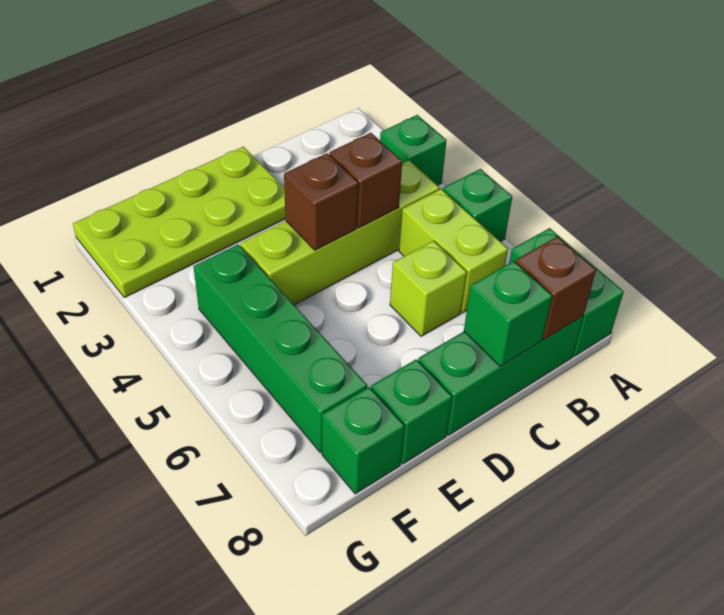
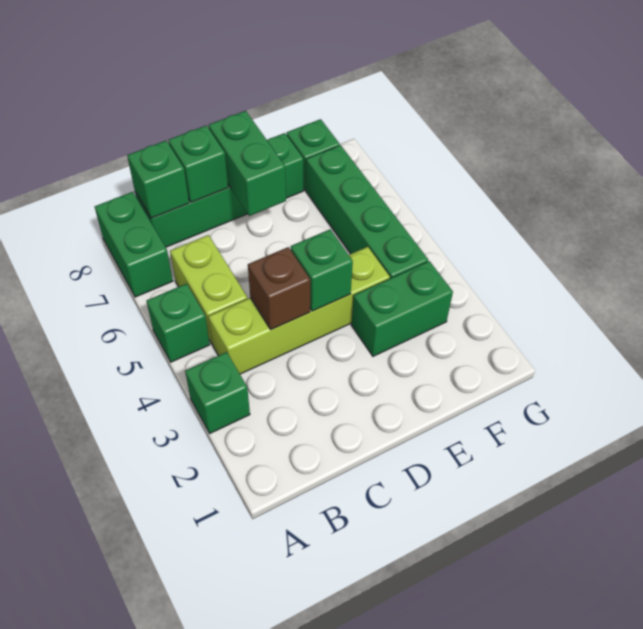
brown 1x1 brick [516,237,596,340] -> green 1x1 brick [127,141,189,218]
lime 1x1 brick [390,241,467,336] -> none
lime 2x4 plate [73,147,285,298] -> none
brown 1x1 brick [284,153,358,250] -> green 1x1 brick [291,230,353,311]
none -> green 1x2 brick [209,111,286,216]
none -> green 1x2 brick [351,261,453,356]

